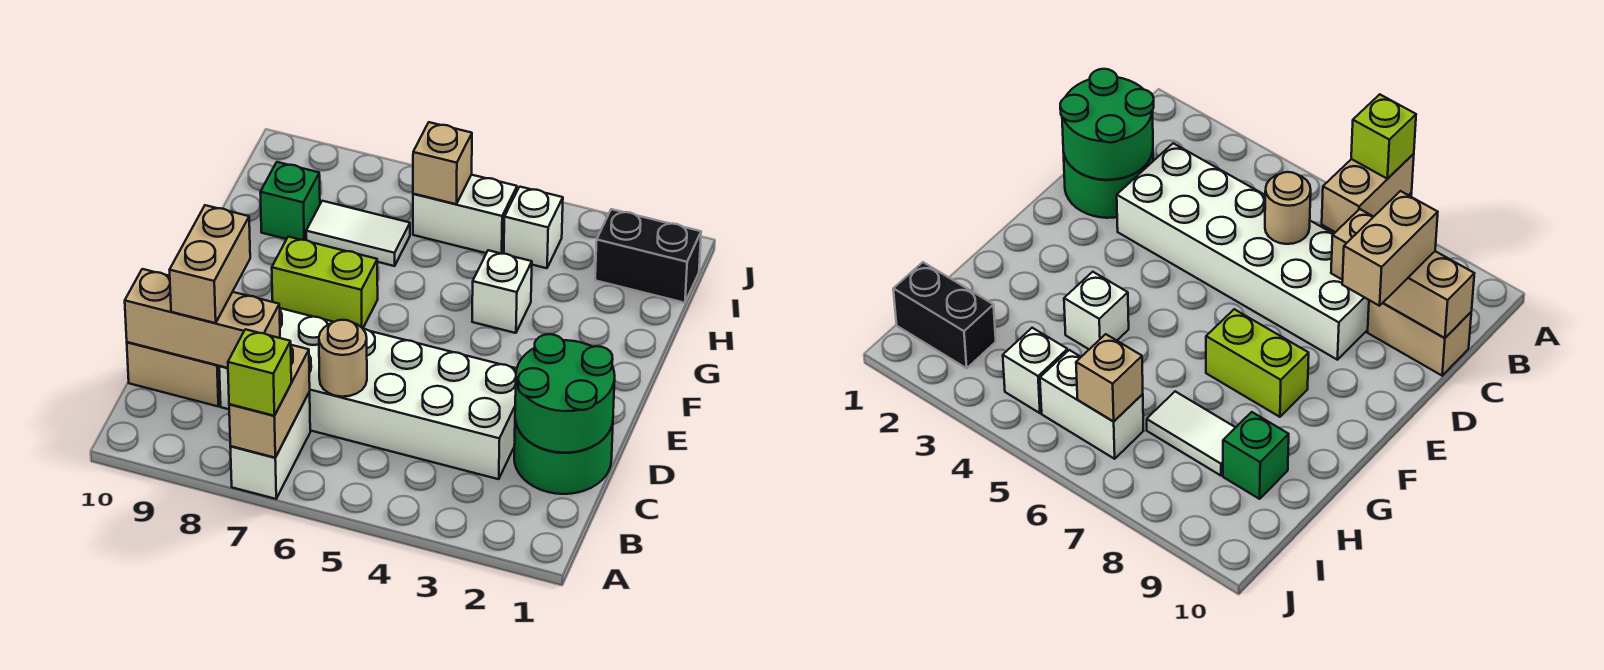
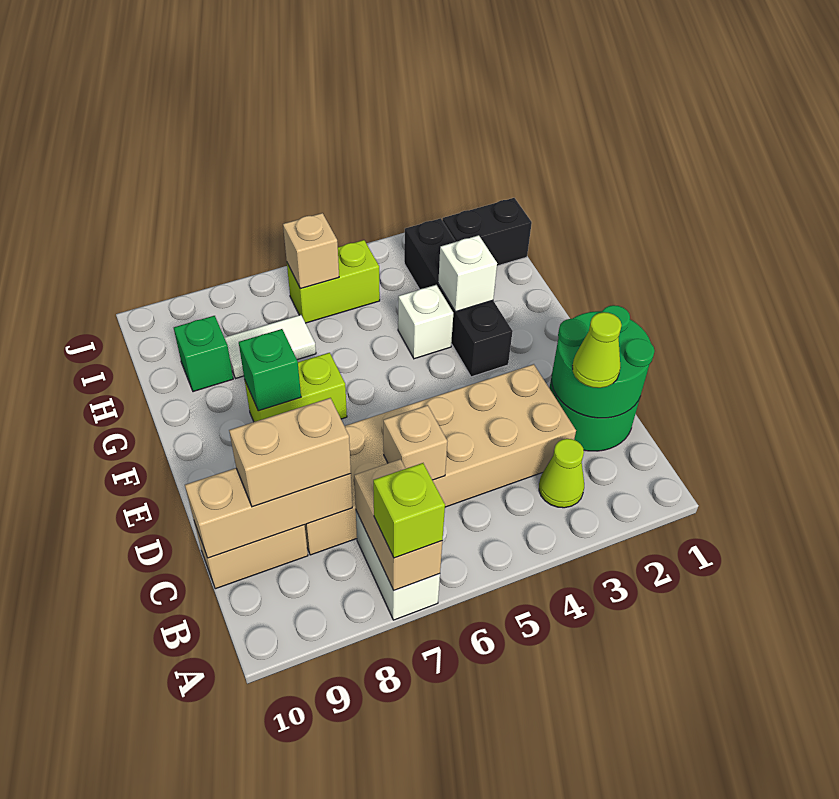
none -> lime 1x1 cone [539,439,584,508]
none -> lime 1x1 cone [573,312,622,388]
white 2x6 brick [219,308,517,479] -> tan 2x6 brick [305,364,576,555]
tan 1x1 round brick [319,320,367,397] -> tan 1x1 brick [383,405,448,480]
tan 1x2 brick [170,205,250,323] -> tan 1x2 brick turned to [229,398,351,507]
none -> black 1x4 brick [404,218,513,377]
none -> green 1x1 brick [239,329,301,411]
white 1x1 brick [504,187,563,268] -> white 1x1 brick moved to [438,235,497,312]
white 1x2 brick [413,175,517,254] -> lime 1x2 brick [287,240,380,323]

